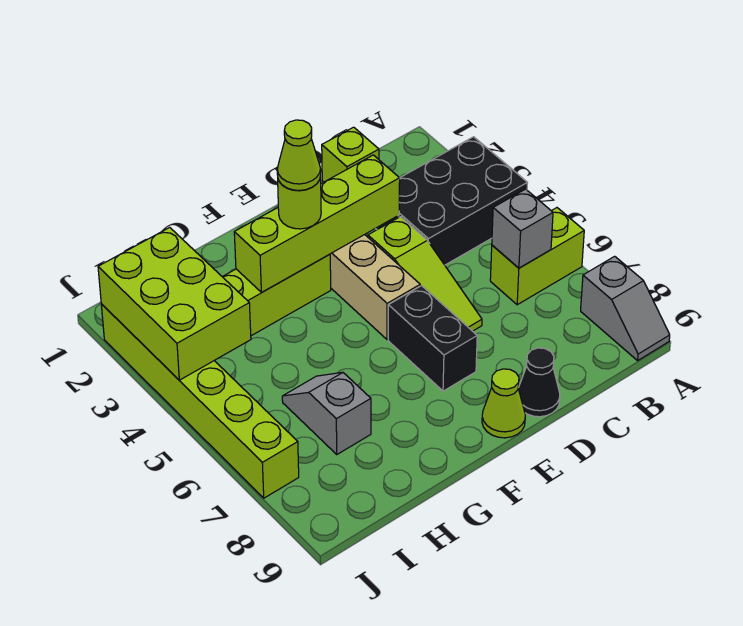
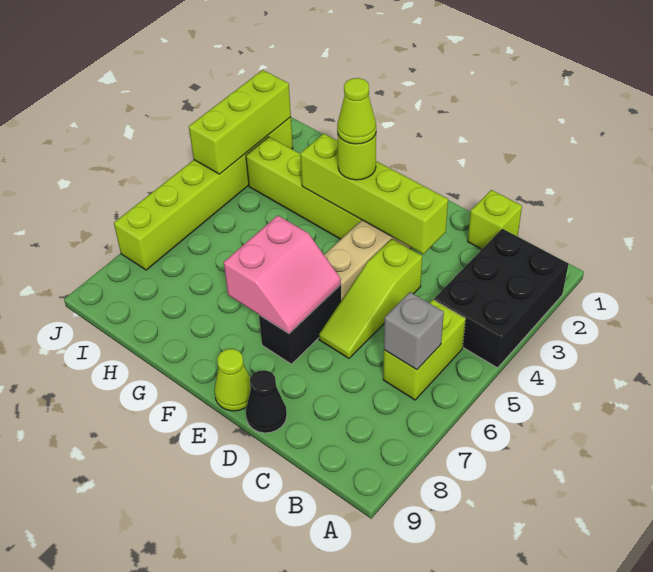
black 2x3 brick [376,137,527,265] -> black 2x3 brick turned to [434,229,568,368]
lime 1x2 brick [490,208,584,305] -> lime 1x2 brick turned to [383,300,466,400]
grey 1x2 slope [581,256,670,361] -> none
none -> pink 2x2 slope [224,215,341,333]
grey 1x2 slope [282,372,371,454] -> none
lime 2x3 brick [98,227,251,380] -> lime 1x3 brick [189,70,291,174]

